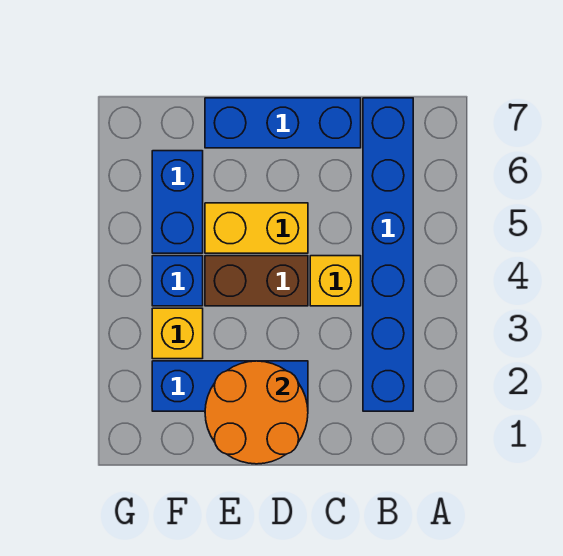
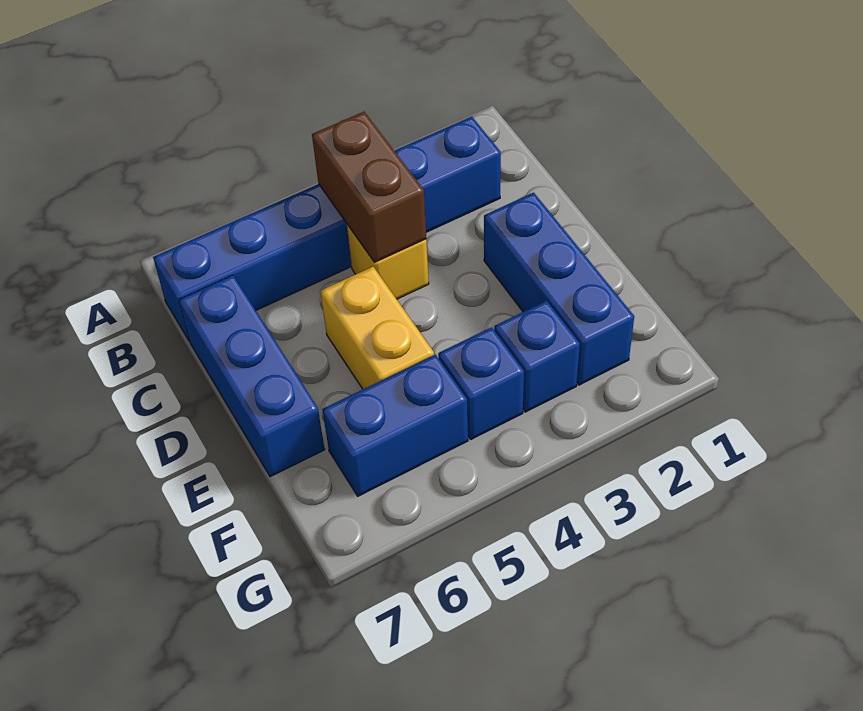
orange 2x2 round brick [205,361,308,464] -> none
brown 1x2 brick [205,256,308,306] -> brown 1x2 brick moved to [312,112,426,262]
yellow 1x1 brick [152,308,203,359] -> blue 1x1 brick [494,301,580,412]

